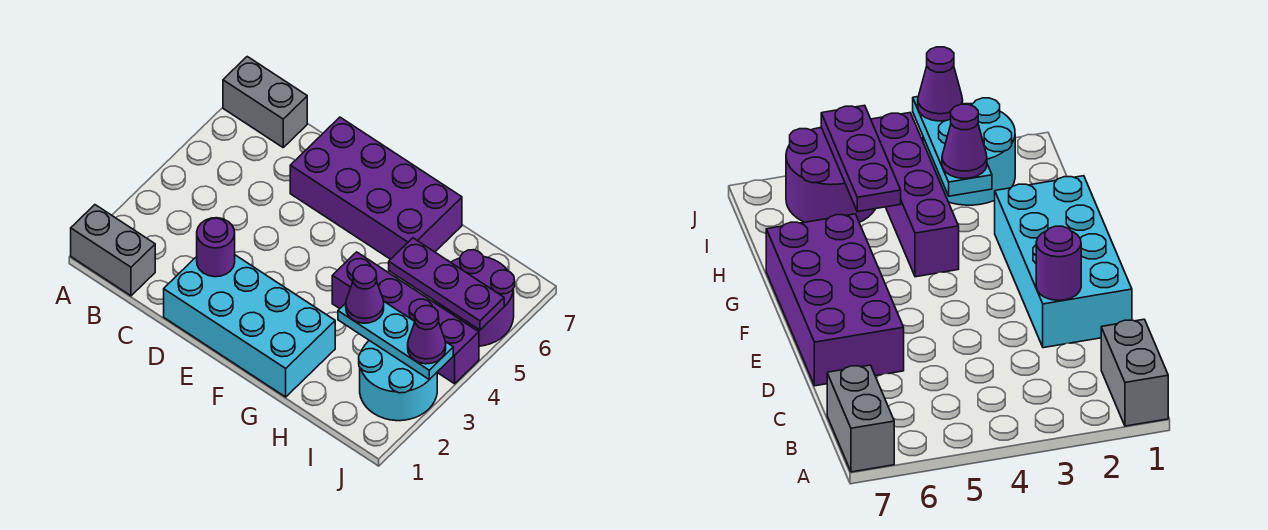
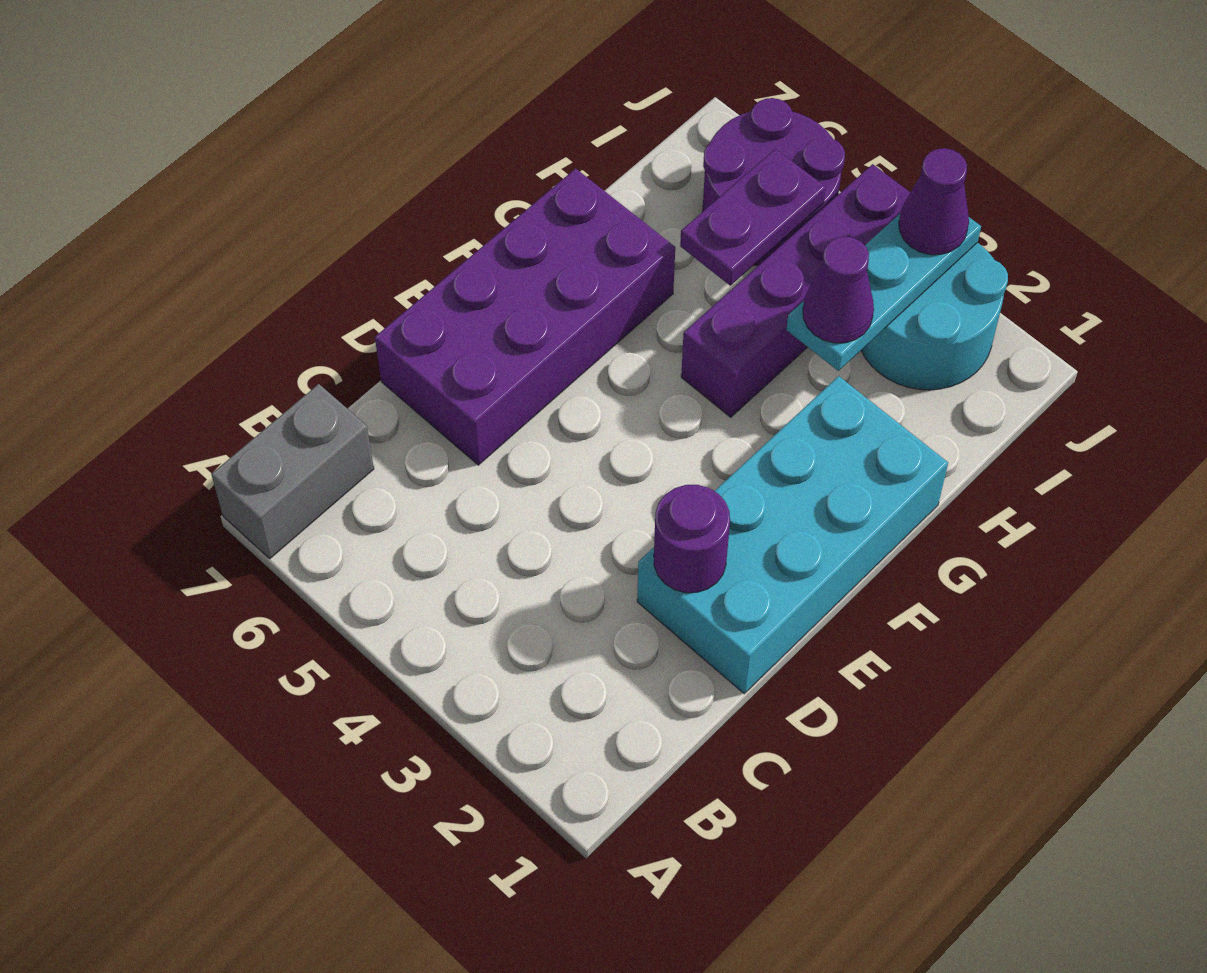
grey 1x2 brick [71,205,155,296] -> none
purple 1x3 plate [389,238,504,330] -> purple 1x2 plate [680,149,826,286]

